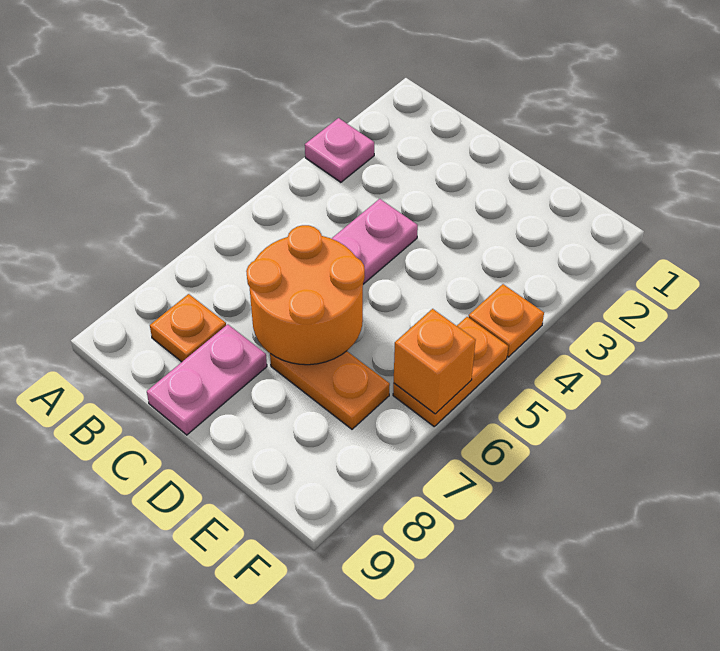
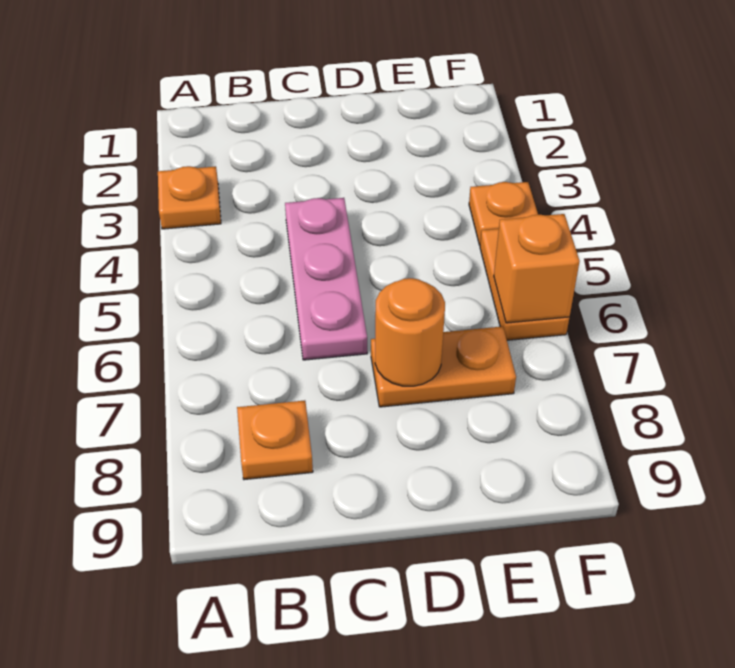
pink 1x1 plate [305,118,374,182] -> orange 1x1 plate [158,166,221,229]
orange 2x2 round brick [246,225,365,365] -> orange 1x1 round brick [375,278,445,386]
pink 1x2 plate [147,324,267,435] -> none

